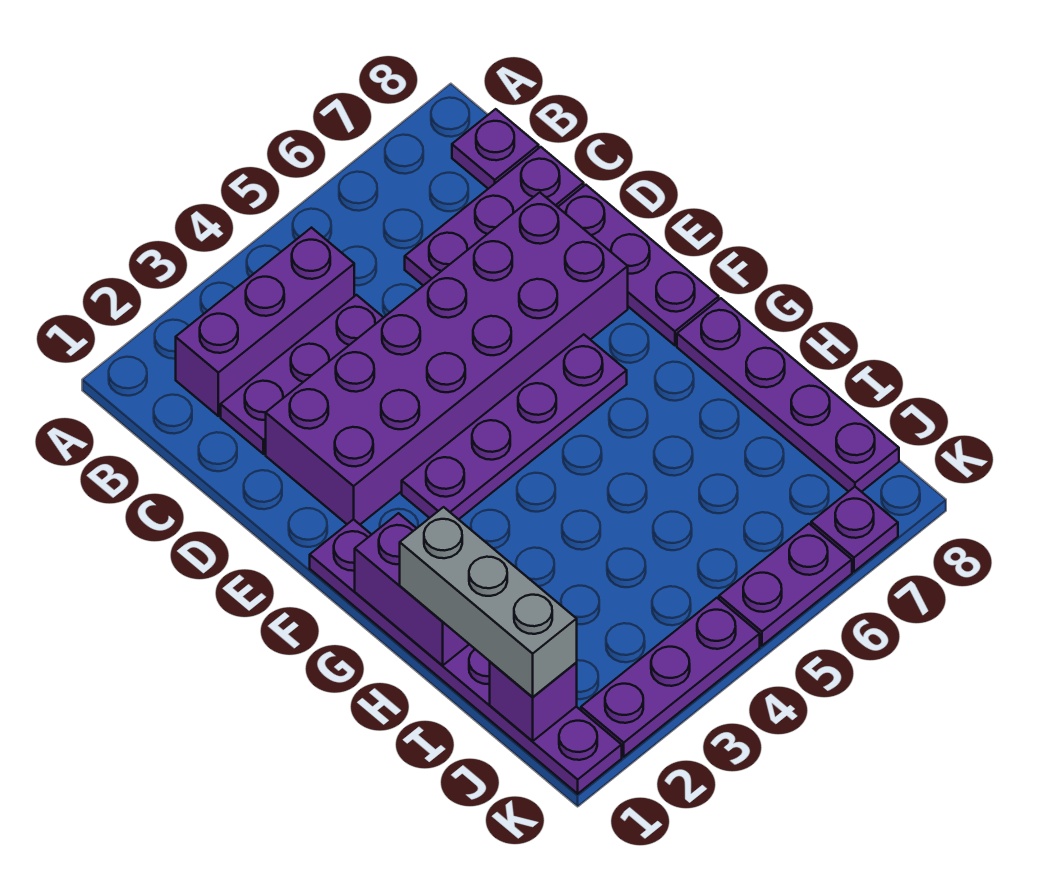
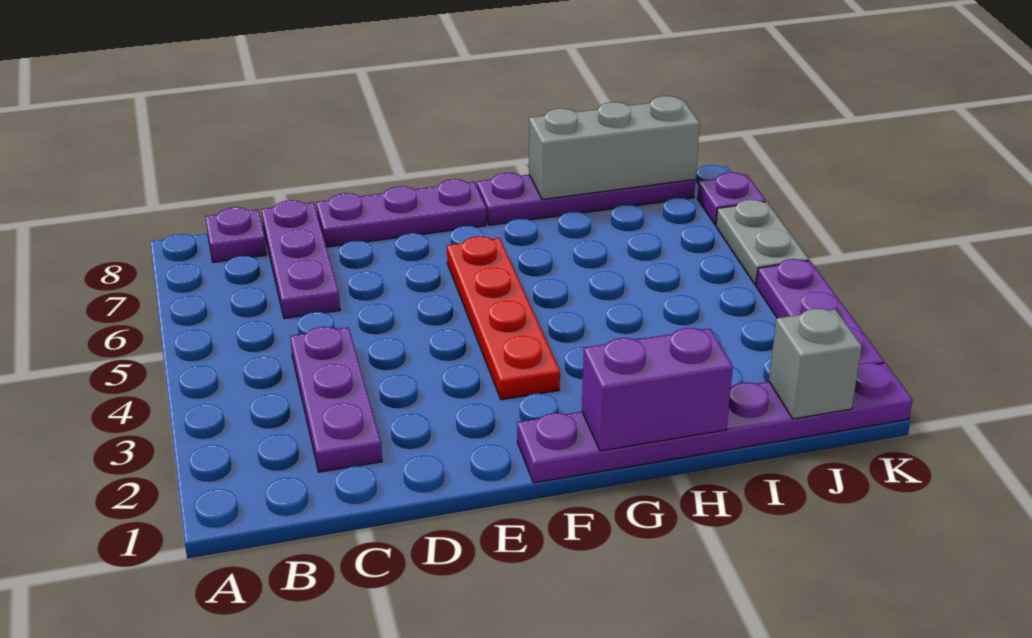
purple 1x3 brick [176,228,354,416] -> none
purple 2x6 brick [266,192,628,524] -> none
purple 1x4 plate [402,334,627,519] -> red 1x4 plate [447,236,560,400]
grey 1x3 brick [400,507,577,697] -> grey 1x3 brick moved to [529,96,700,200]
purple 1x1 brick [490,662,577,741] -> grey 1x1 brick [769,309,862,419]
purple 1x2 plate [719,524,852,646] -> grey 1x2 plate [716,200,809,285]

